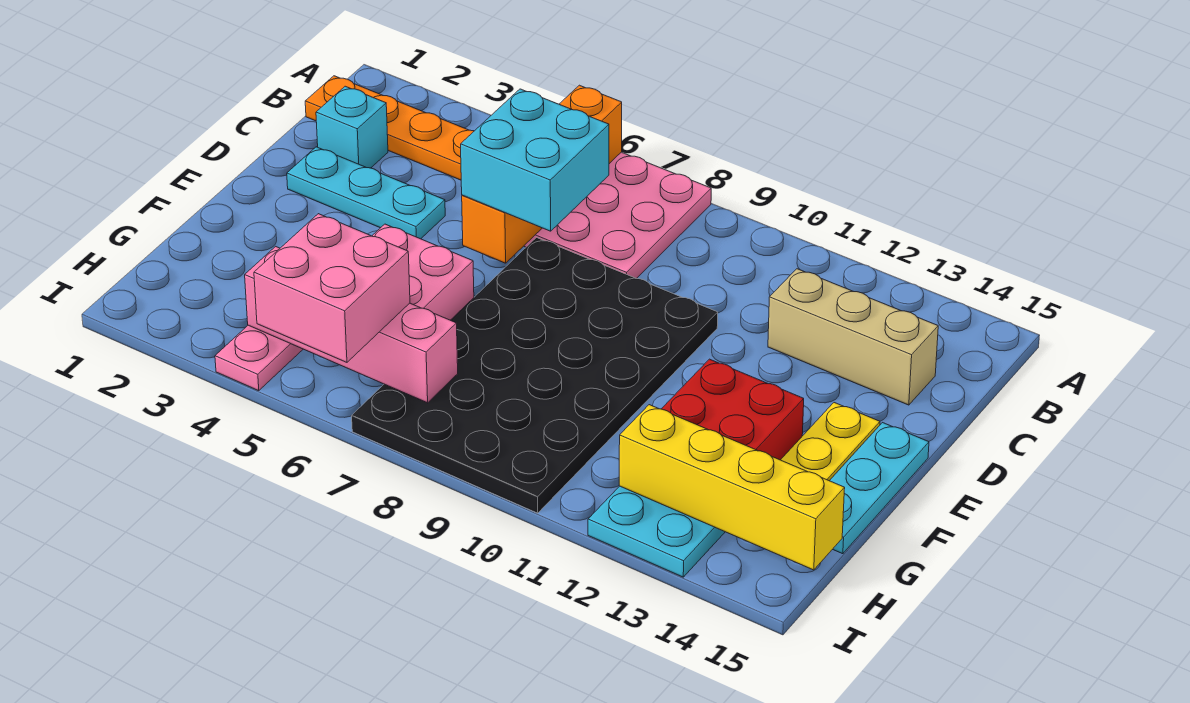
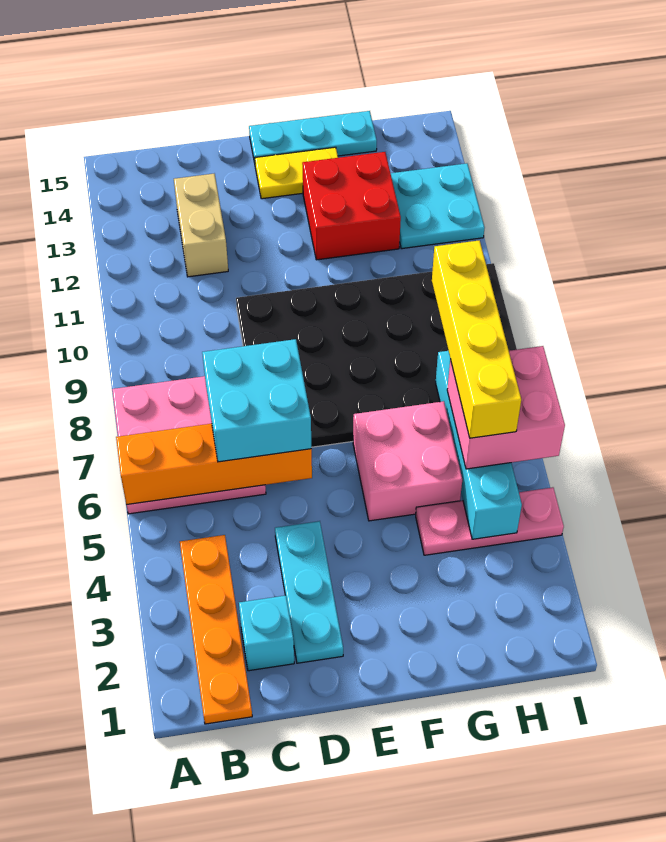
tan 1x3 brick [768,269,938,405] -> tan 1x2 brick [174,174,228,277]
pink 1x4 brick [245,246,458,403] -> cyan 1x4 brick [436,351,522,539]
yellow 1x4 brick [619,405,845,570] -> yellow 1x4 brick moved to [432,240,521,438]

